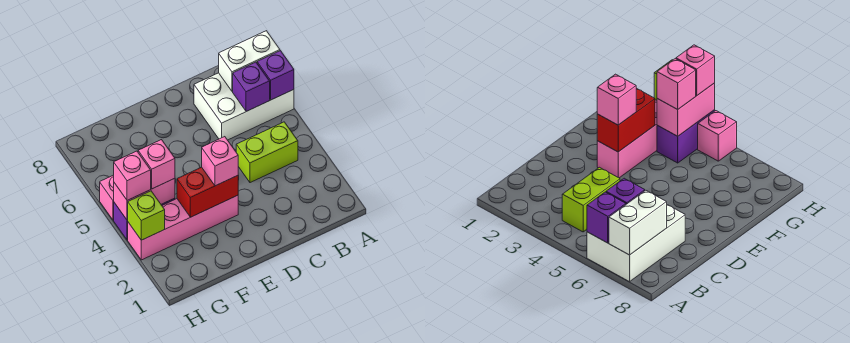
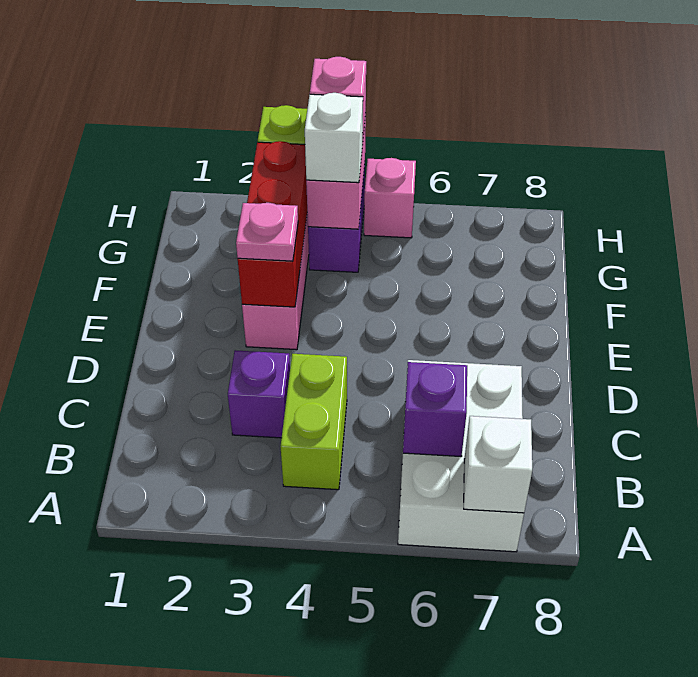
purple 1x1 brick [257,51,294,100] -> purple 1x1 brick moved to [228,350,290,438]
white 1x2 brick [219,31,280,91] -> white 1x1 brick [464,416,532,513]
red 1x2 brick [177,167,238,217] -> red 1x3 brick [238,141,307,307]
pink 1x1 brick [202,137,238,186] -> pink 1x1 plate [236,203,298,261]
pink 1x1 brick [138,140,175,189] -> white 1x1 brick [305,93,363,183]

